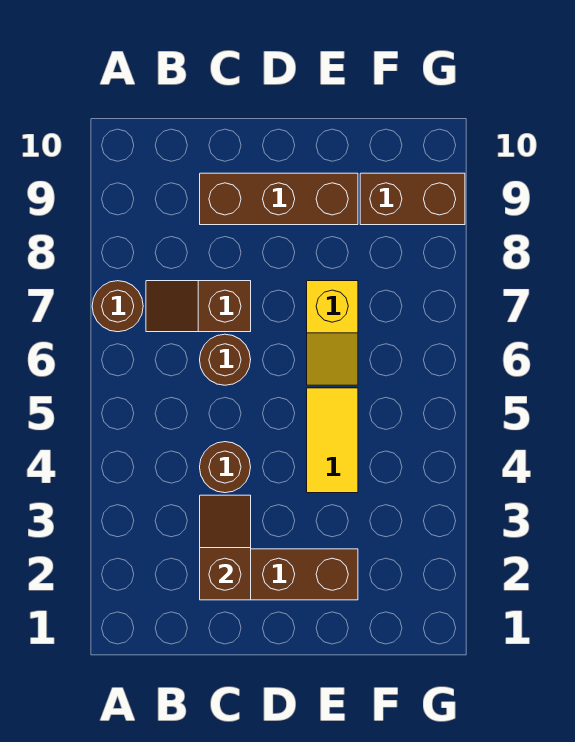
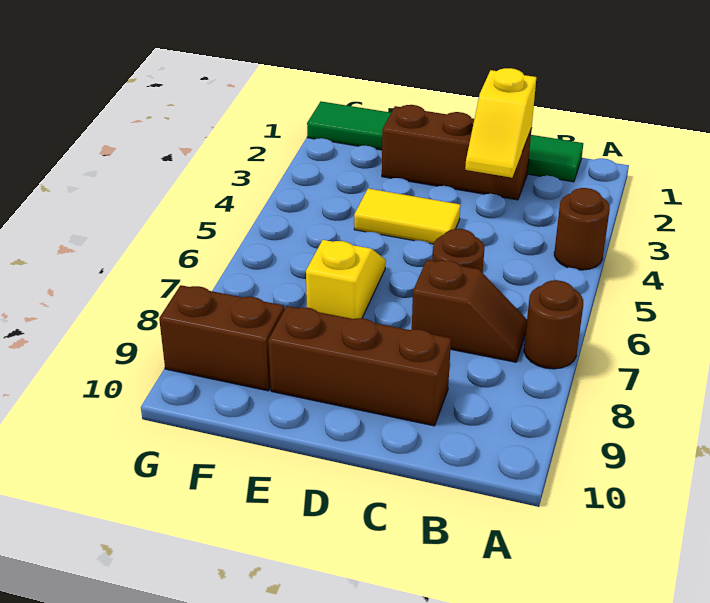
none -> green 1x6 tile [307,101,583,182]
brown 1x2 slope [200,495,251,600] -> yellow 1x2 slope [465,68,536,178]
brown 1x1 round brick [200,442,251,493] -> brown 1x1 round brick moved to [554,188,610,270]
yellow 1x2 tile [307,388,358,493] -> yellow 1x2 tile turned to [354,188,460,244]

